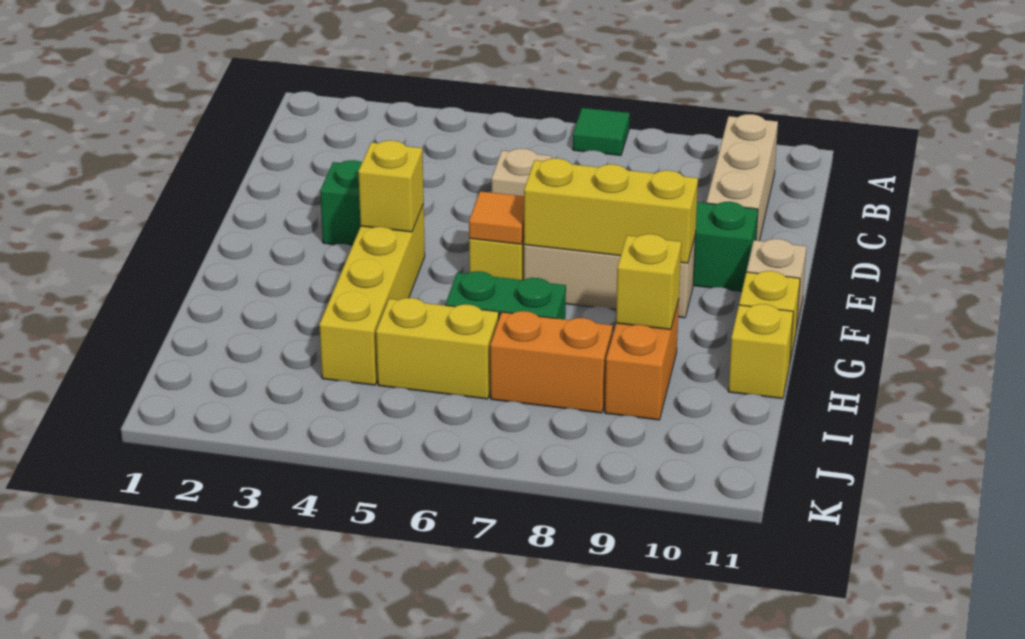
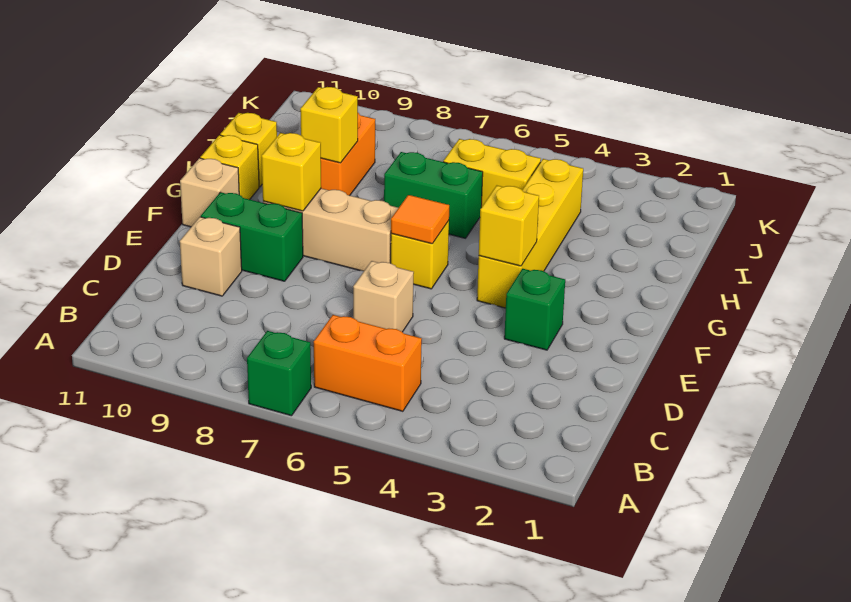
green 1x1 tile [573,108,630,156] -> green 1x1 brick [247,331,311,416]
tan 1x3 brick [706,114,778,241] -> tan 1x1 brick [180,217,242,296]
yellow 1x3 brick [524,158,698,263] -> yellow 1x1 brick [262,133,321,211]
orange 1x2 brick [490,311,613,413] -> orange 1x2 brick moved to [314,315,422,411]

